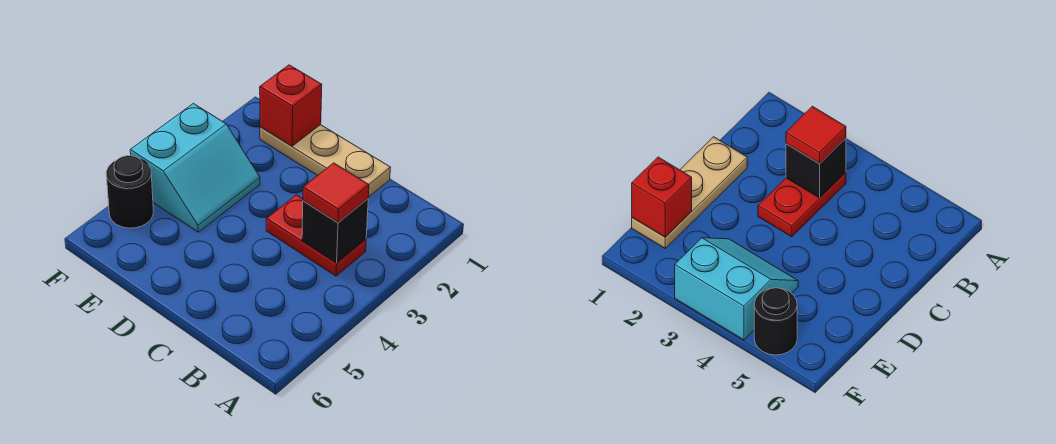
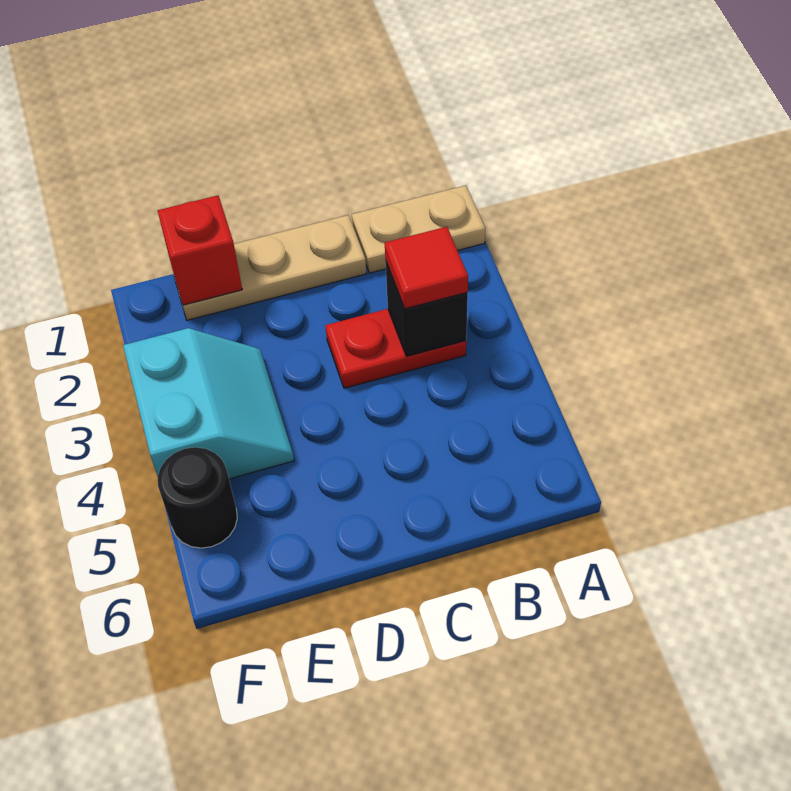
none -> tan 1x2 plate [352,185,485,273]

